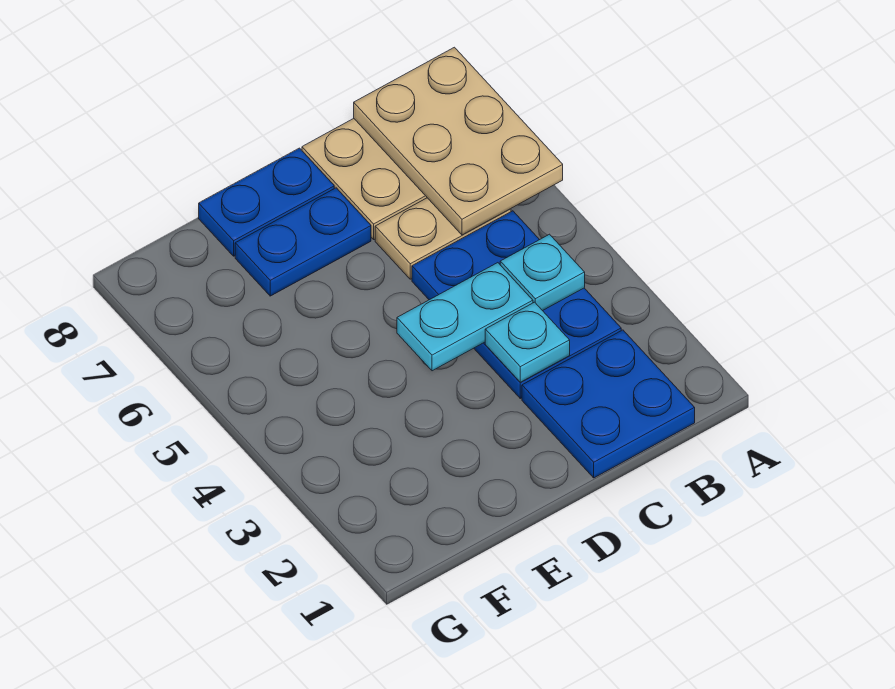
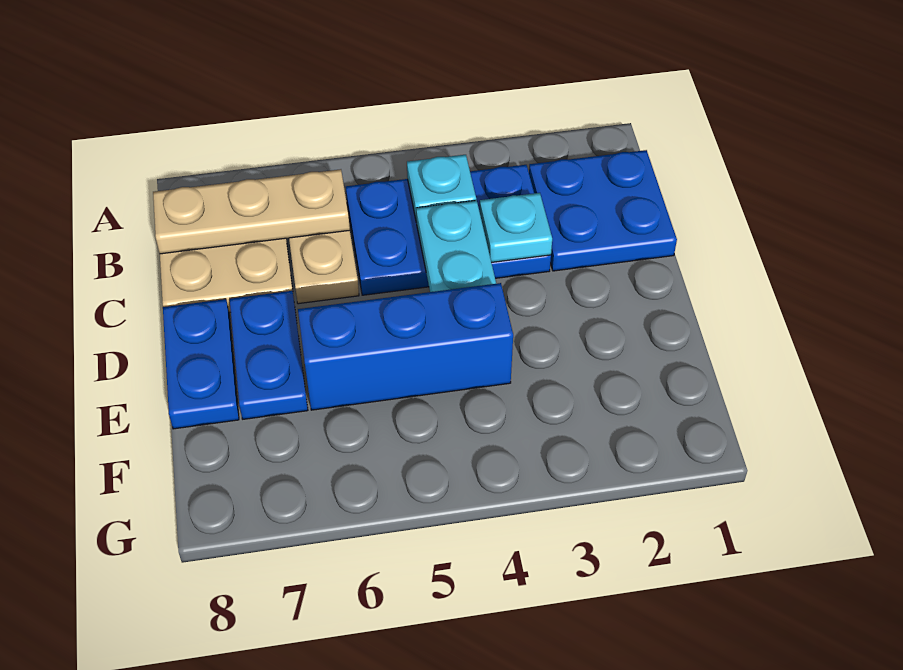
tan 2x3 plate [354,47,563,235] -> tan 1x3 plate [153,169,350,254]
none -> blue 1x3 brick [298,283,513,410]

